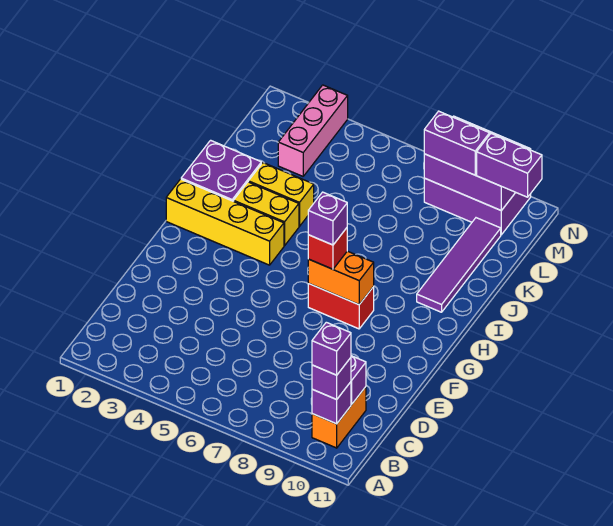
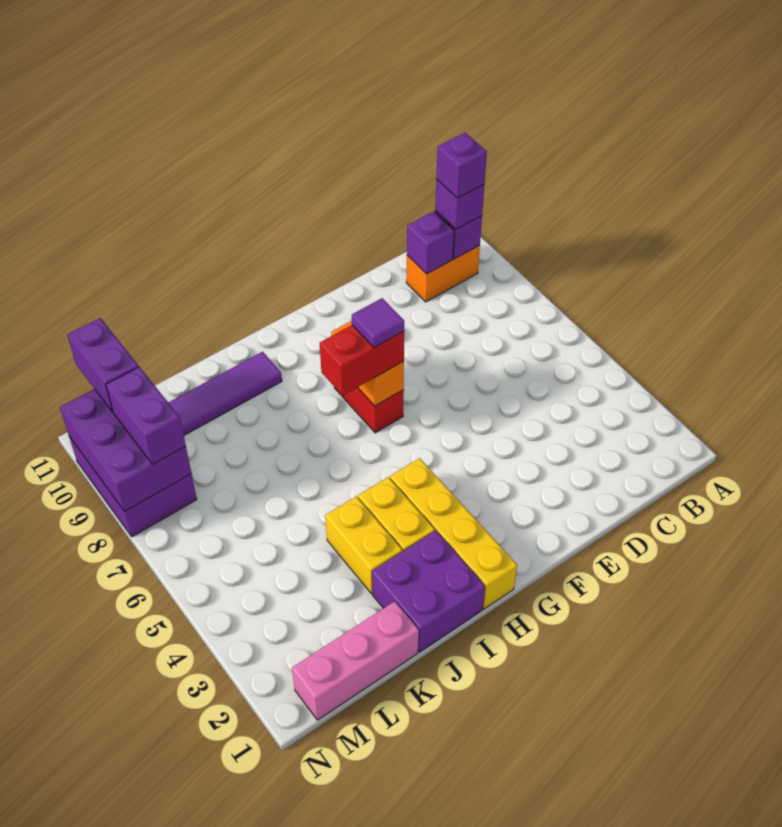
red 1x1 brick [308,228,347,269] -> red 1x2 brick [320,325,404,396]
purple 1x1 brick [308,192,347,245] -> purple 1x1 tile [352,298,404,348]
pink 1x3 brick [278,85,348,176] -> pink 1x3 brick moved to [292,601,419,720]

